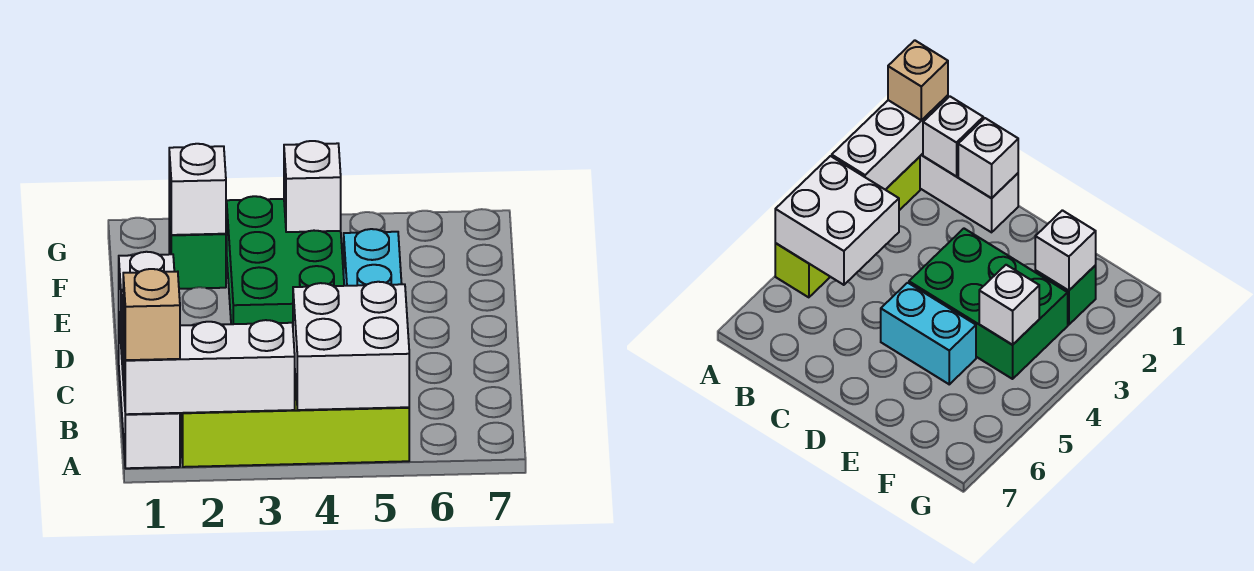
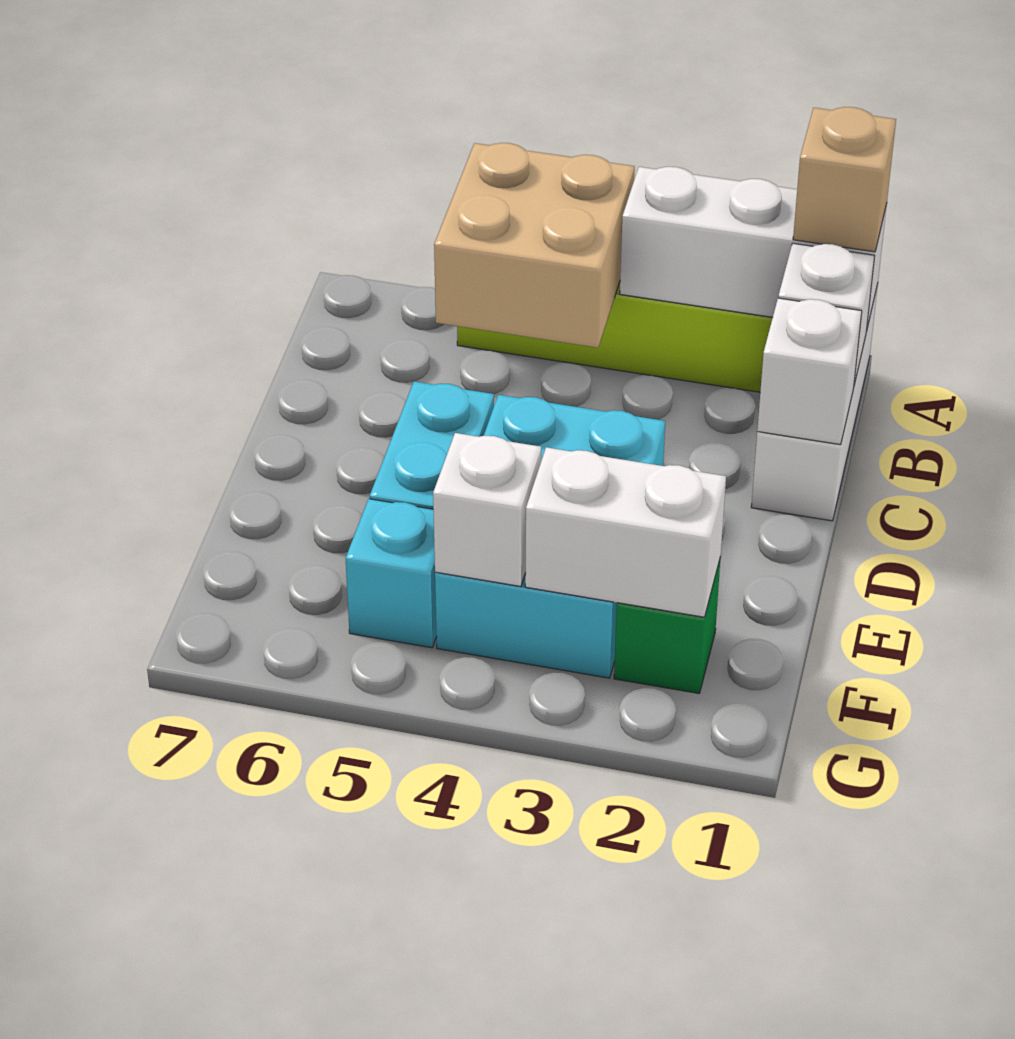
white 2x2 brick [293,282,409,410] -> tan 2x2 brick [434,143,635,348]
green 2x3 brick [227,196,344,324] -> cyan 2x3 brick [435,395,665,678]
white 1x1 brick [169,144,226,235] -> white 1x2 brick [525,447,726,617]
none -> cyan 1x1 brick [346,499,437,648]

